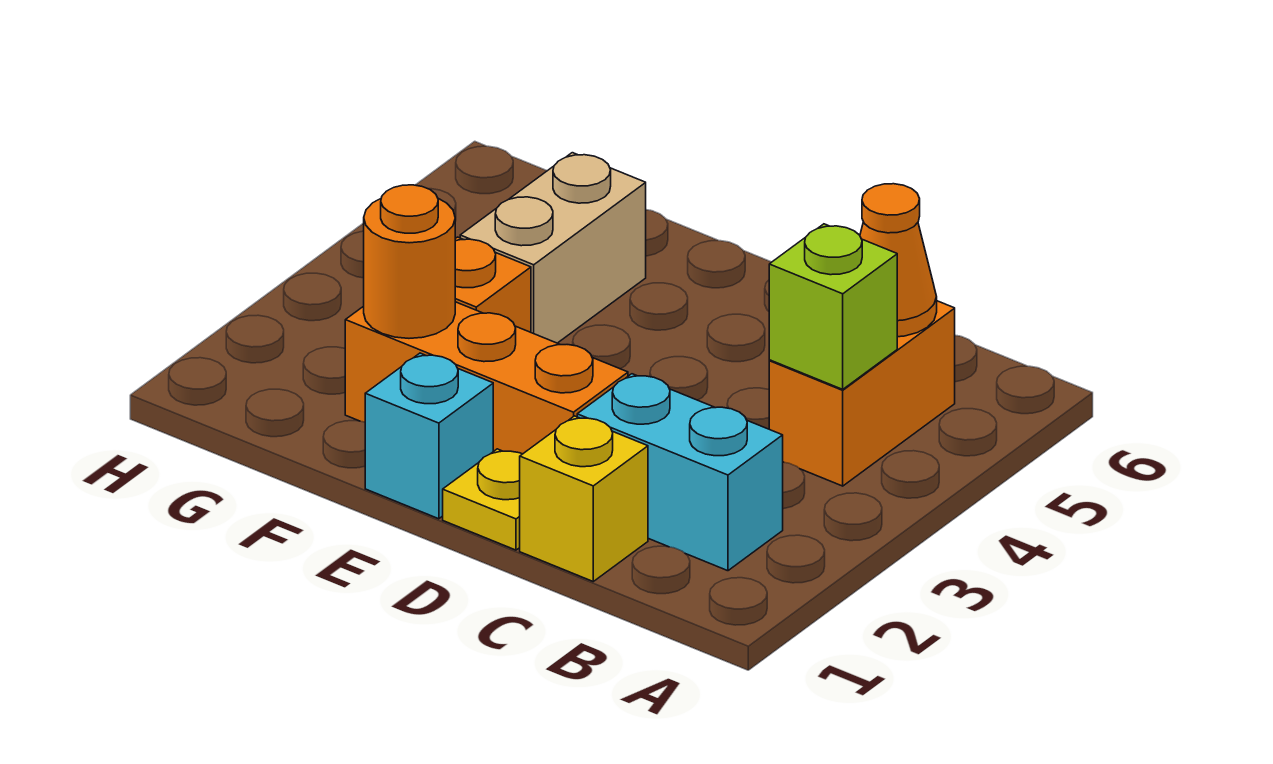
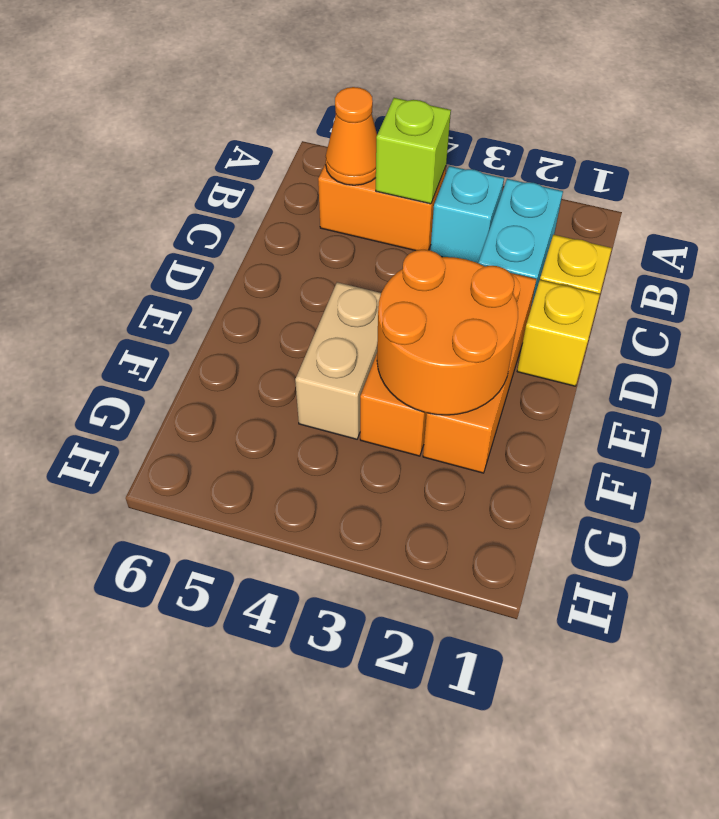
yellow 1x1 plate [443,449,522,550] -> yellow 1x1 brick [517,280,600,386]
cyan 1x1 brick [365,353,493,519] -> cyan 1x1 brick moved to [430,166,504,263]
orange 1x1 round brick [364,185,455,338] -> orange 2x2 round brick [377,250,518,415]
tan 1x2 brick [460,153,646,343] -> tan 1x2 brick turned to [295,282,381,439]

